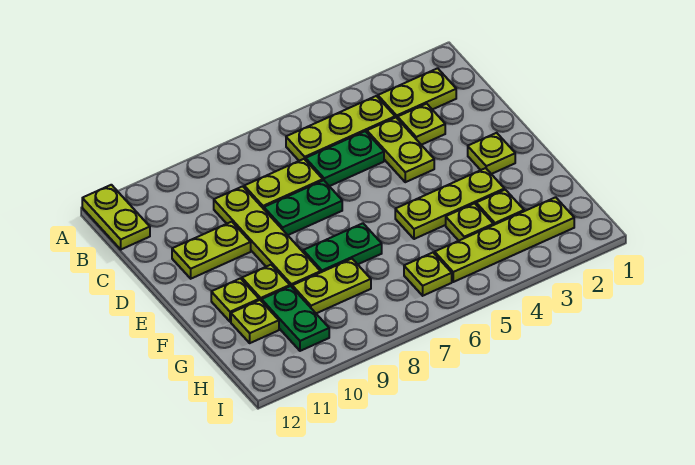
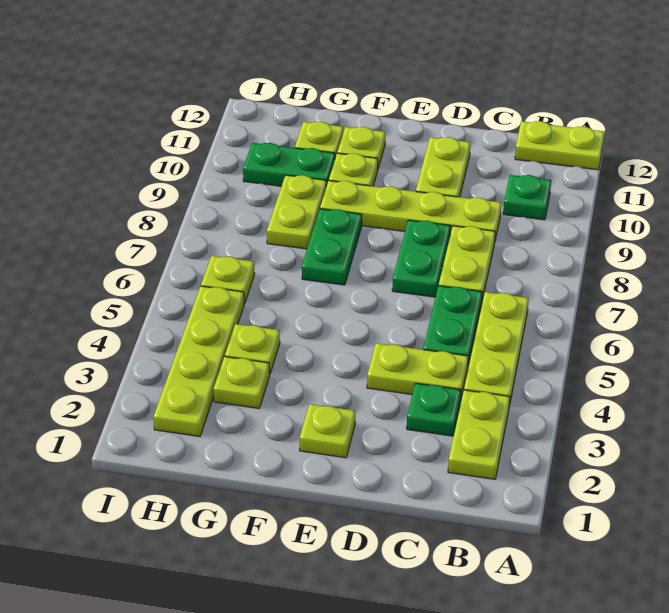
none -> green 1x1 plate [503,175,551,220]
lime 1x1 plate [398,104,445,145] -> green 1x1 plate [407,383,461,436]
lime 1x3 plate [395,168,504,239] -> none

